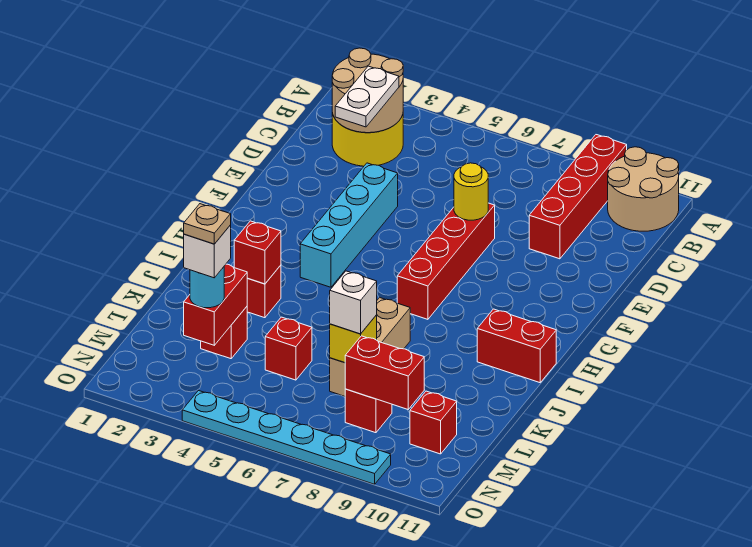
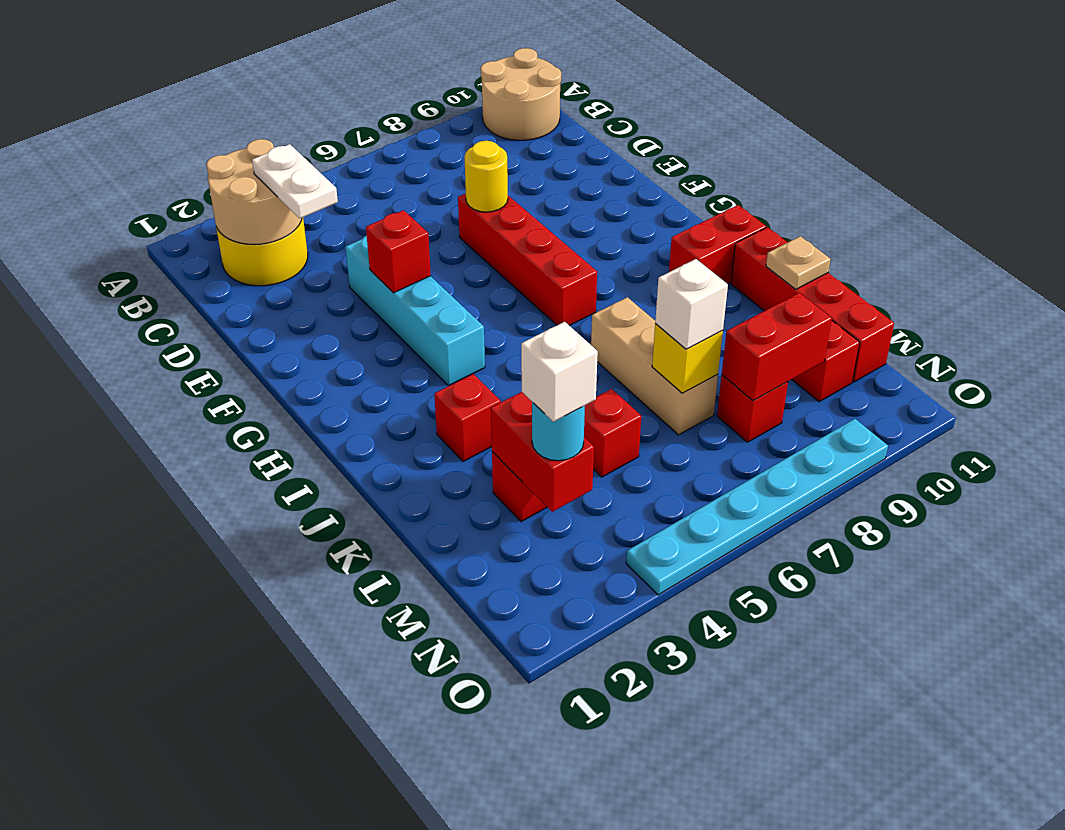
red 1x4 brick [529,135,627,259] -> red 1x4 brick moved to [731,227,894,382]
red 1x1 brick [234,221,281,284] -> red 1x1 brick moved to [366,210,431,293]
tan 1x1 plate [184,204,231,244] -> tan 1x1 plate moved to [766,236,831,289]

